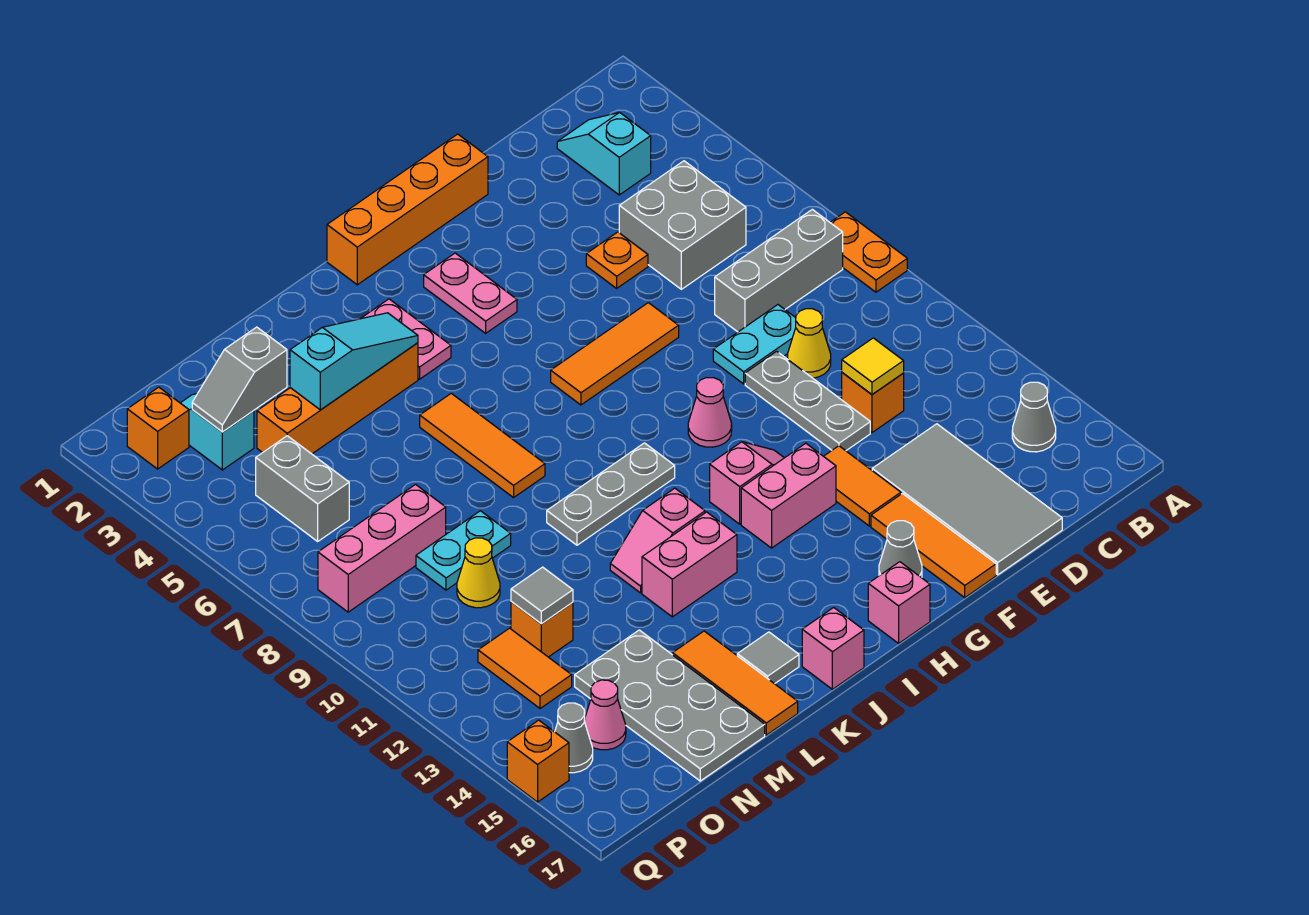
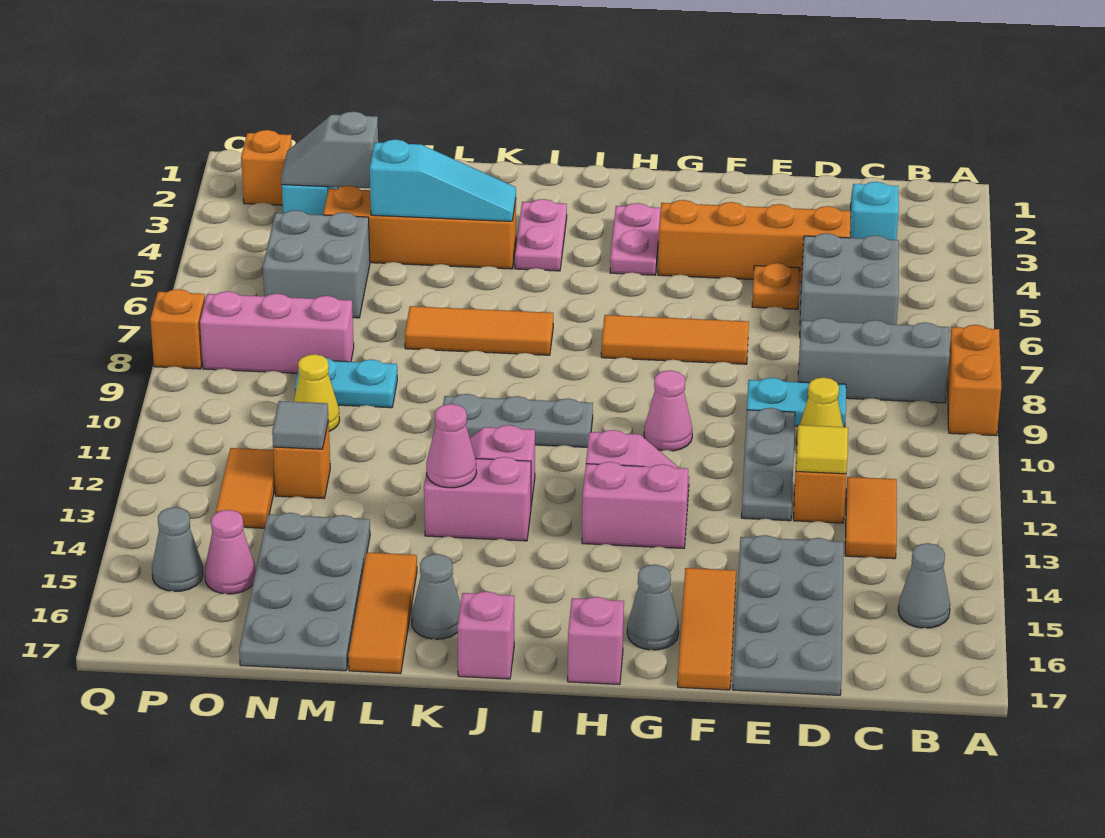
orange 1x2 plate [830,212,907,292] -> orange 1x2 brick [948,325,1001,436]
grey 2x4 tile [872,424,1062,575] -> grey 2x4 plate [733,535,844,695]
orange 1x4 brick [327,134,488,285] -> orange 1x4 brick moved to [658,200,850,282]
orange 1x2 tile [824,446,901,526] -> orange 1x2 tile moved to [845,477,897,559]
orange 1x3 tile [420,393,545,498] -> orange 1x3 tile turned to [405,306,553,355]
none -> pink 1x1 cone [426,404,477,488]
grey 1x1 tile [737,632,799,684] -> grey 1x1 cone [412,554,461,639]
grey 1x2 brick [256,436,349,541] -> grey 2x2 brick [263,210,370,318]
orange 1x1 brick [507,720,569,802] -> orange 1x1 brick moved to [150,289,205,369]

